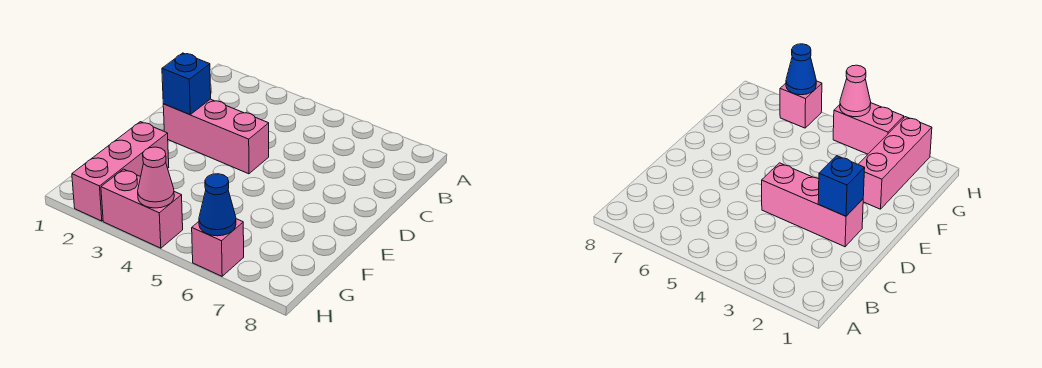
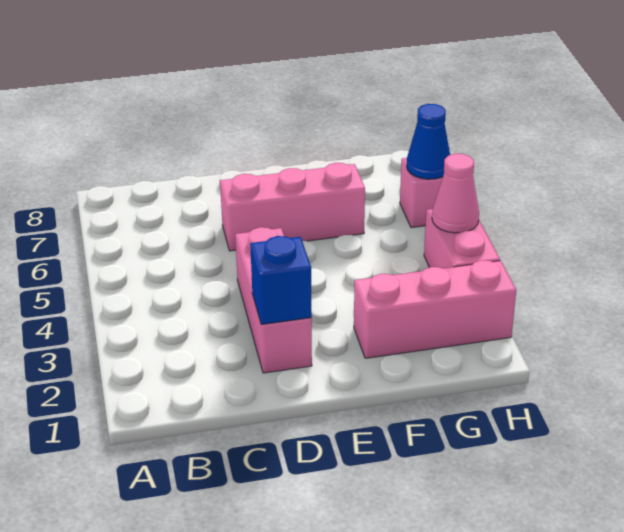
none -> pink 1x3 brick [220,163,365,251]

